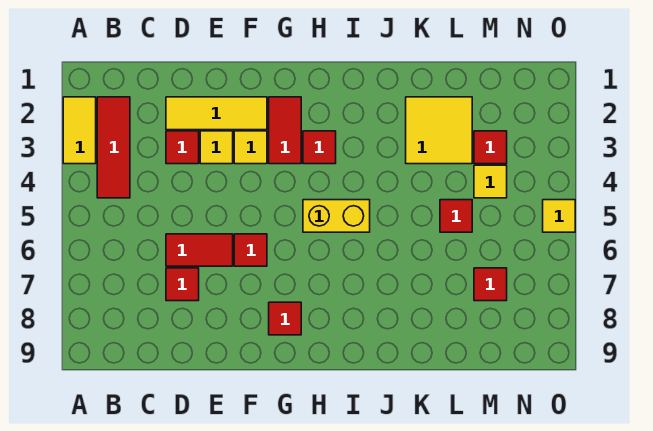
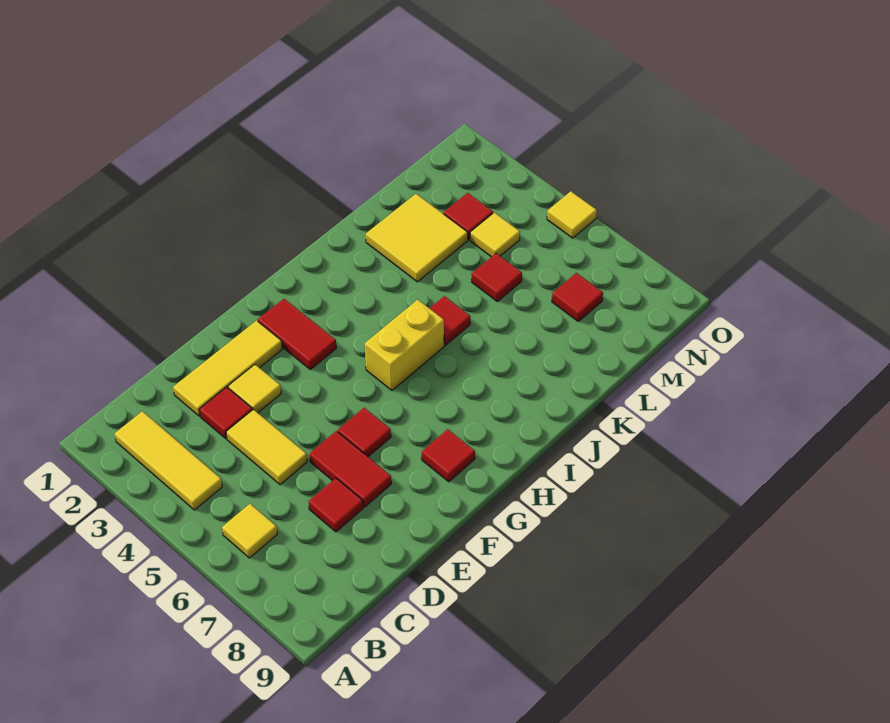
yellow 1x2 tile [63,97,96,164] -> yellow 1x2 tile moved to [226,409,307,485]
red 1x3 tile [97,97,130,198] -> yellow 1x3 tile [114,411,222,510]
red 1x2 tile [166,234,233,266] -> red 1x2 tile turned to [309,431,391,507]
yellow 1x1 tile [234,131,267,164] -> yellow 1x1 tile moved to [222,504,277,558]
red 1x1 tile [303,131,336,164] -> red 1x1 tile moved to [430,296,470,345]

